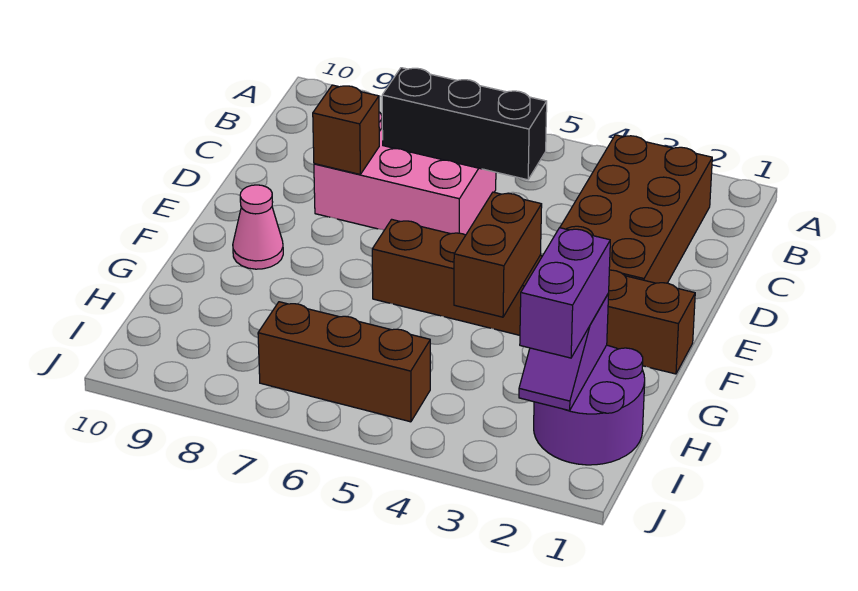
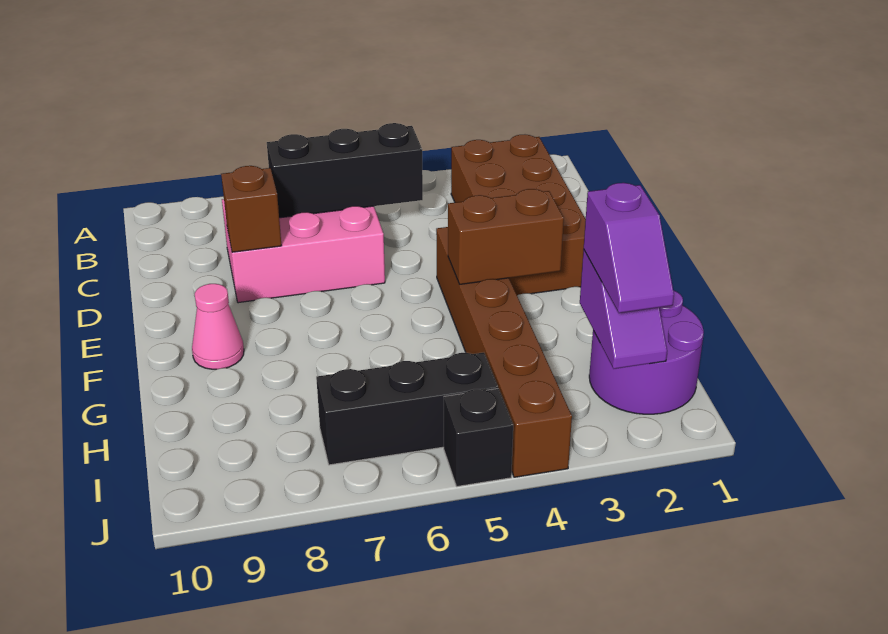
brown 1x6 brick [372,219,695,374] -> brown 1x6 brick turned to [436,227,572,477]
brown 1x2 brick [454,192,542,317] -> brown 1x2 brick turned to [448,189,564,284]
purple 1x2 brick [520,228,610,358] -> purple 1x2 slope [584,183,674,313]
brown 1x3 brick [258,302,430,422] -> black 1x3 brick [316,353,498,465]
none -> black 1x1 brick [444,389,513,487]

